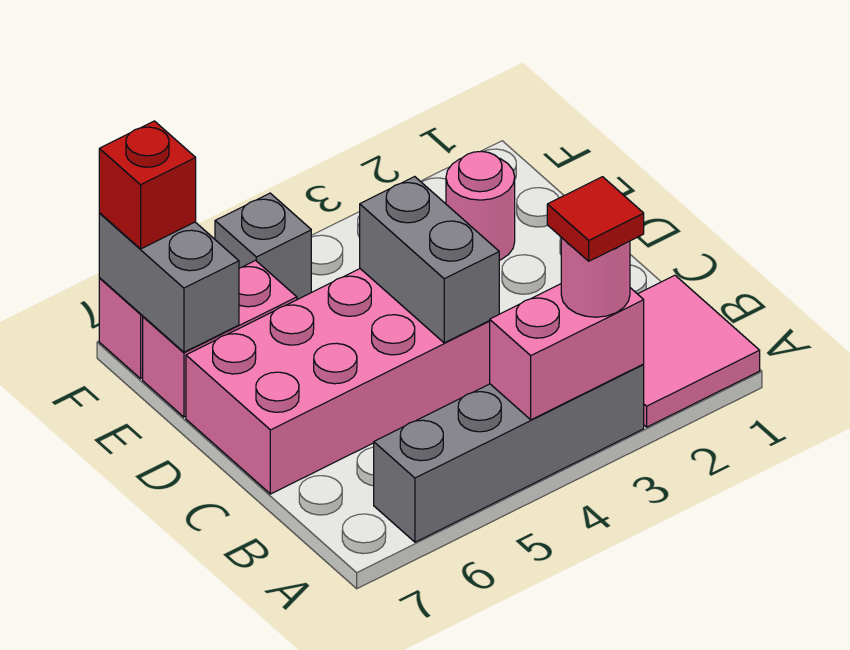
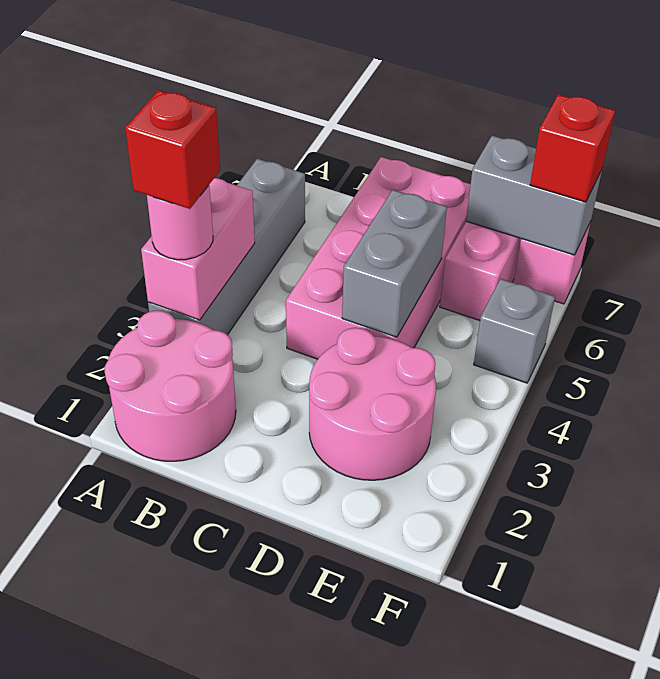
pink 2x2 tile [638,275,760,427] -> pink 2x2 round brick [105,310,236,461]
red 1x1 tile [547,177,644,261] -> red 1x1 brick [125,90,220,209]
grey 1x2 brick [360,177,499,343] -> grey 1x2 brick turned to [342,190,447,337]
pink 1x1 round brick [446,151,515,260] -> pink 2x2 round brick [309,328,436,480]

